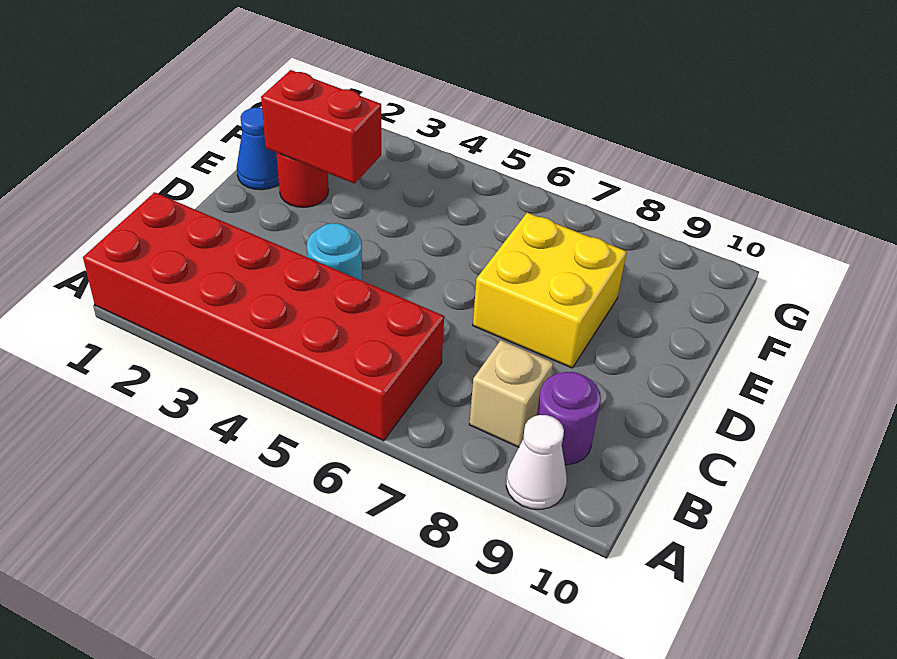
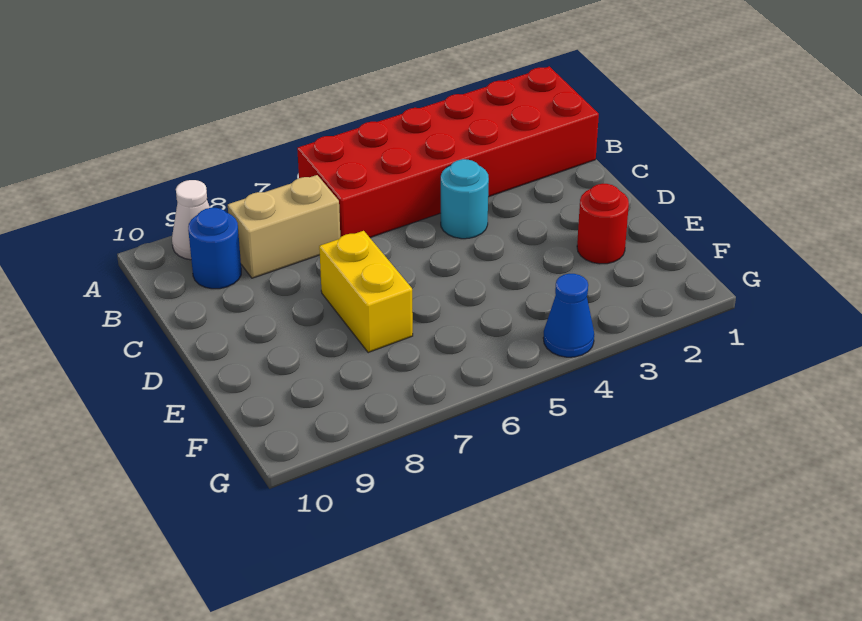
tan 1x1 brick [469,340,553,447] -> tan 1x2 brick [228,175,340,278]
purple 1x1 round brick [537,372,601,465] -> blue 1x1 round brick [188,208,241,289]
yellow 2x2 brick [473,213,627,368] -> yellow 1x2 brick [319,231,413,353]
blue 1x1 cone [237,108,279,190] -> blue 1x1 cone moved to [543,274,594,357]
red 1x2 brick [261,70,381,184] -> none

